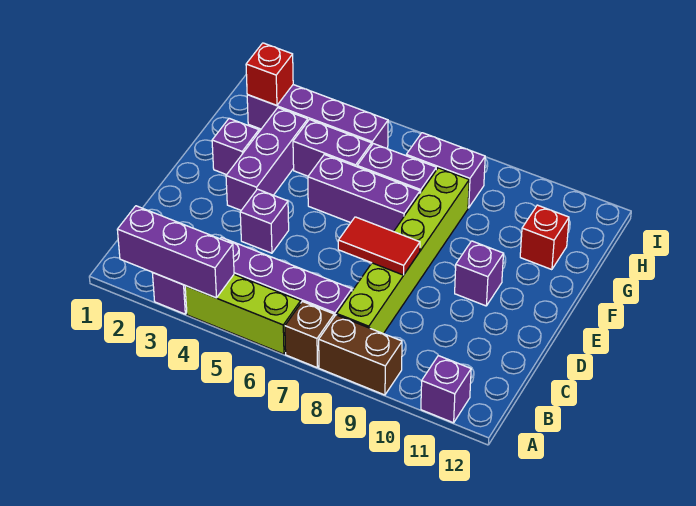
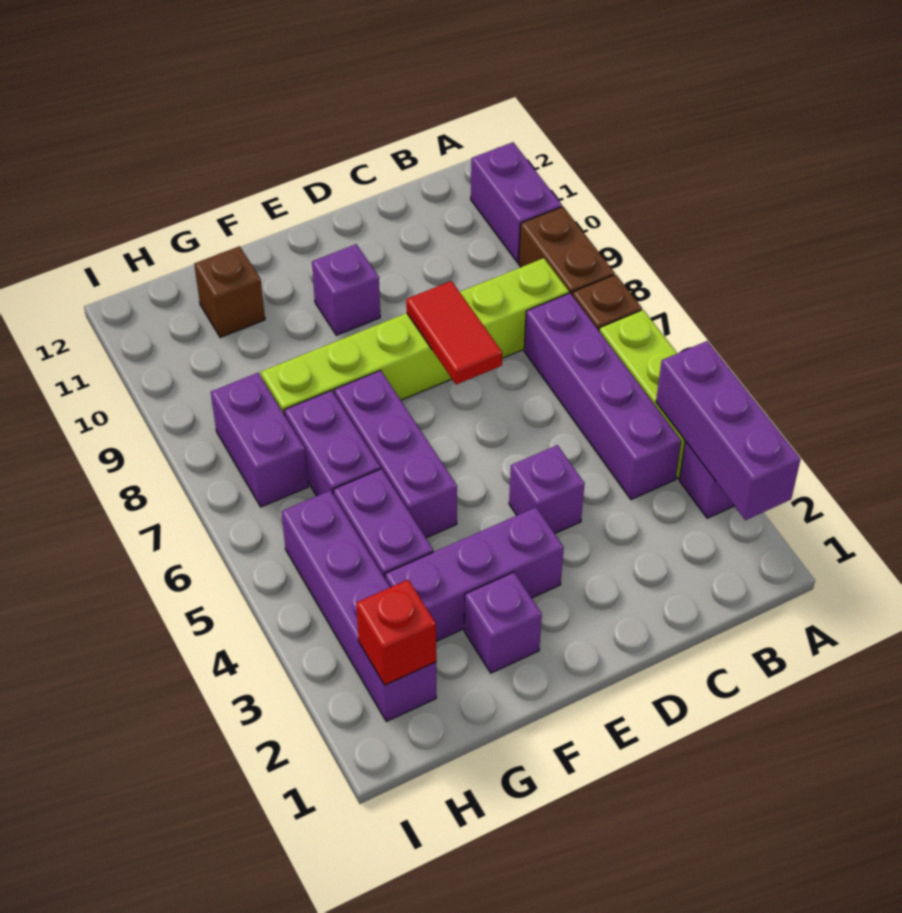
purple 1x1 brick [421,356,471,423] -> purple 1x2 brick [471,142,562,263]
red 1x1 brick [520,205,569,270] -> brown 1x1 brick [194,246,265,337]

